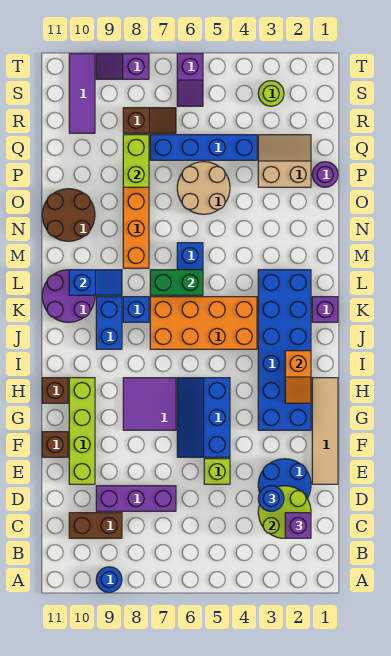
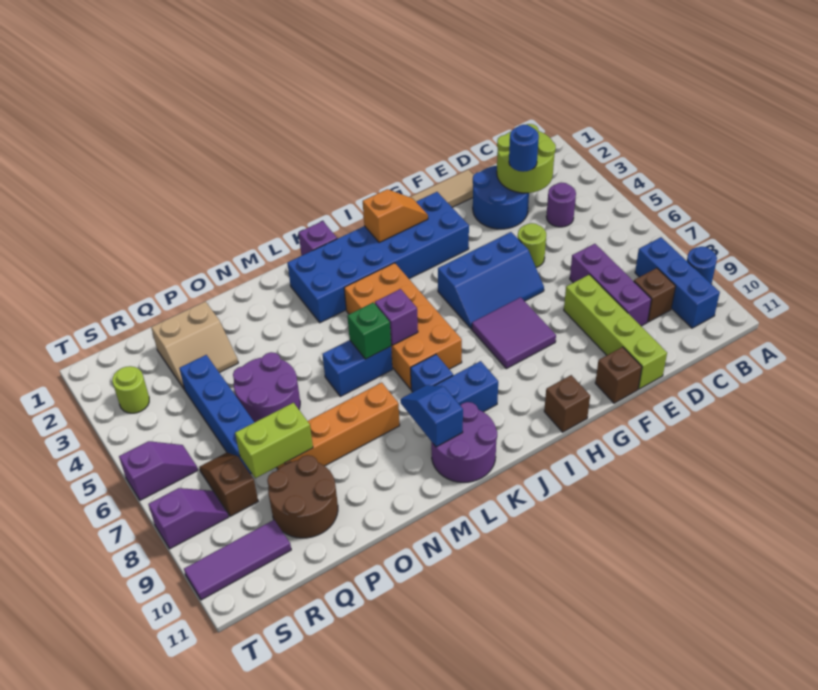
none -> blue 1x3 brick [635,237,720,328]
purple 1x1 brick [285,513,311,538] -> purple 1x1 brick moved to [375,289,418,345]
brown 1x2 brick [69,513,122,538] -> brown 1x1 brick [634,268,676,322]
lime 1x1 brick [204,459,230,484] -> lime 1x1 round brick [518,223,546,267]
lime 1x4 brick [69,378,95,484] -> lime 1x4 brick turned to [564,275,667,389]
green 1x2 brick [150,270,203,295] -> green 1x1 brick [347,302,391,359]
brown 2x2 round brick [42,189,95,241] -> brown 2x2 round brick moved to [267,455,338,538]
tan 2x2 round brick [177,162,230,214] -> purple 2x2 round brick [233,352,300,422]
purple 1x1 round brick [312,162,338,187] -> purple 1x1 round brick moved to [546,183,576,227]
tan 2x2 slope [258,135,311,187] -> tan 2x2 slope turned to [151,301,238,390]
purple 1x2 slope [96,54,149,79] -> purple 1x2 slope turned to [148,488,229,549]

